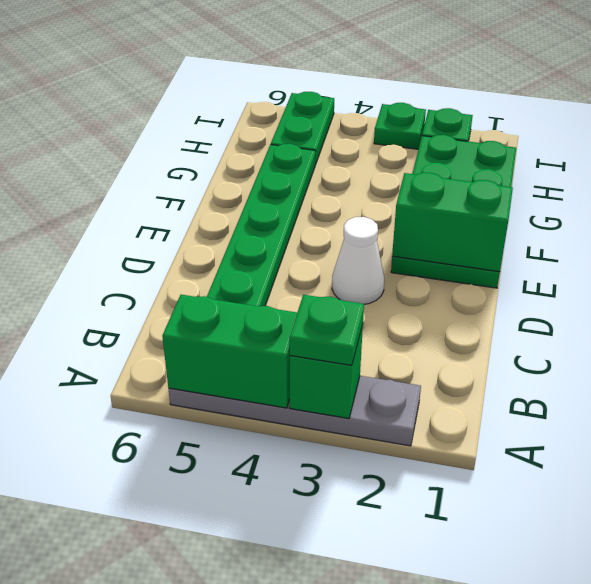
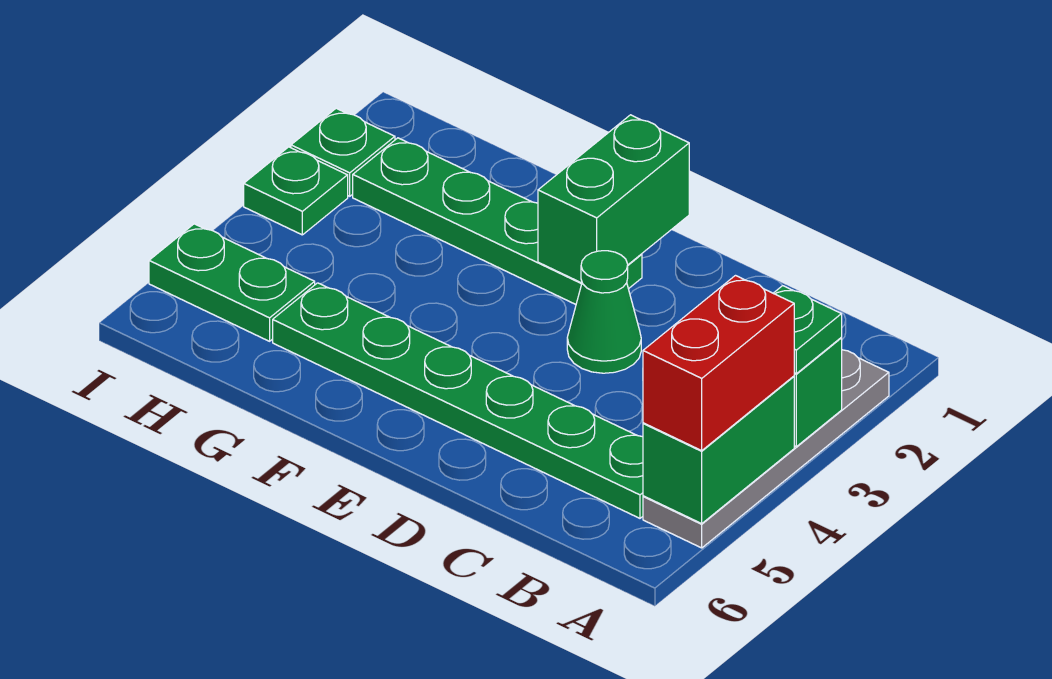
none -> red 1x2 brick [643,276,794,451]
white 1x1 cone [332,217,384,304] -> green 1x1 cone [567,251,641,373]
green 2x4 plate [391,135,516,288] -> green 1x4 plate [353,138,642,304]

